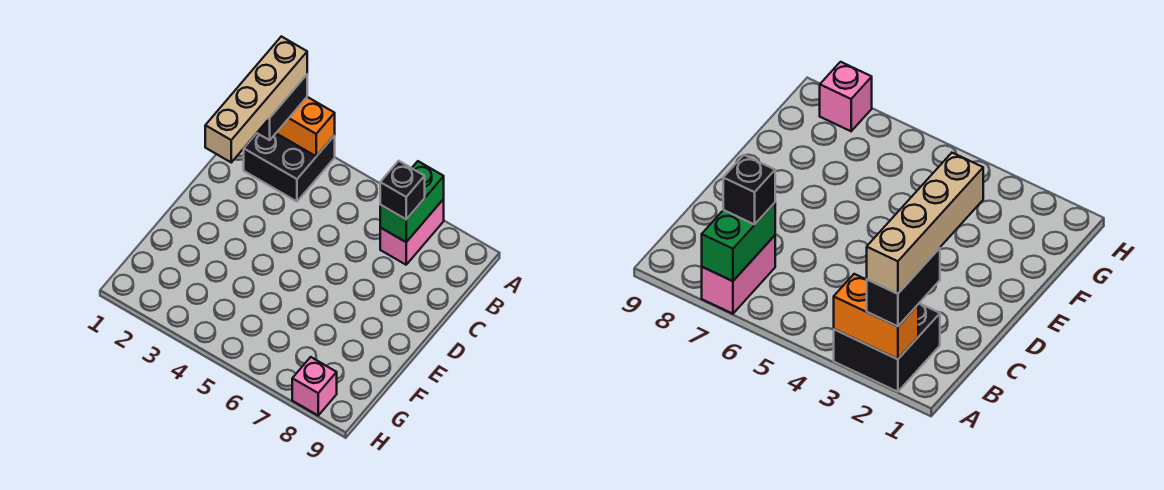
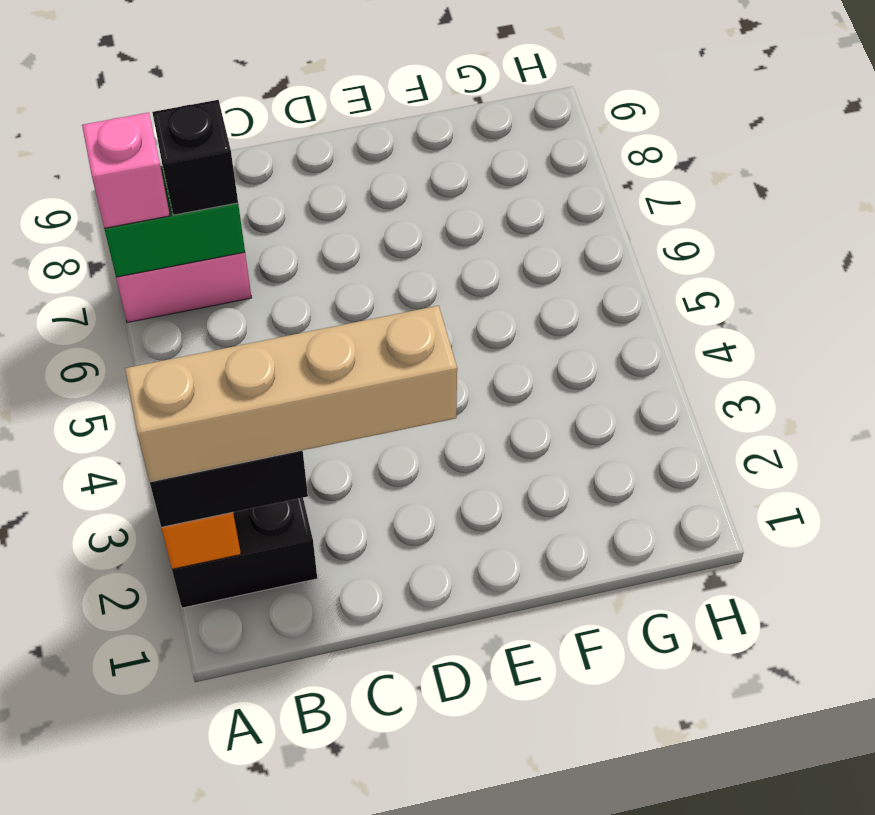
pink 1x1 brick [292,357,337,415] -> pink 1x1 brick moved to [82,112,170,228]

